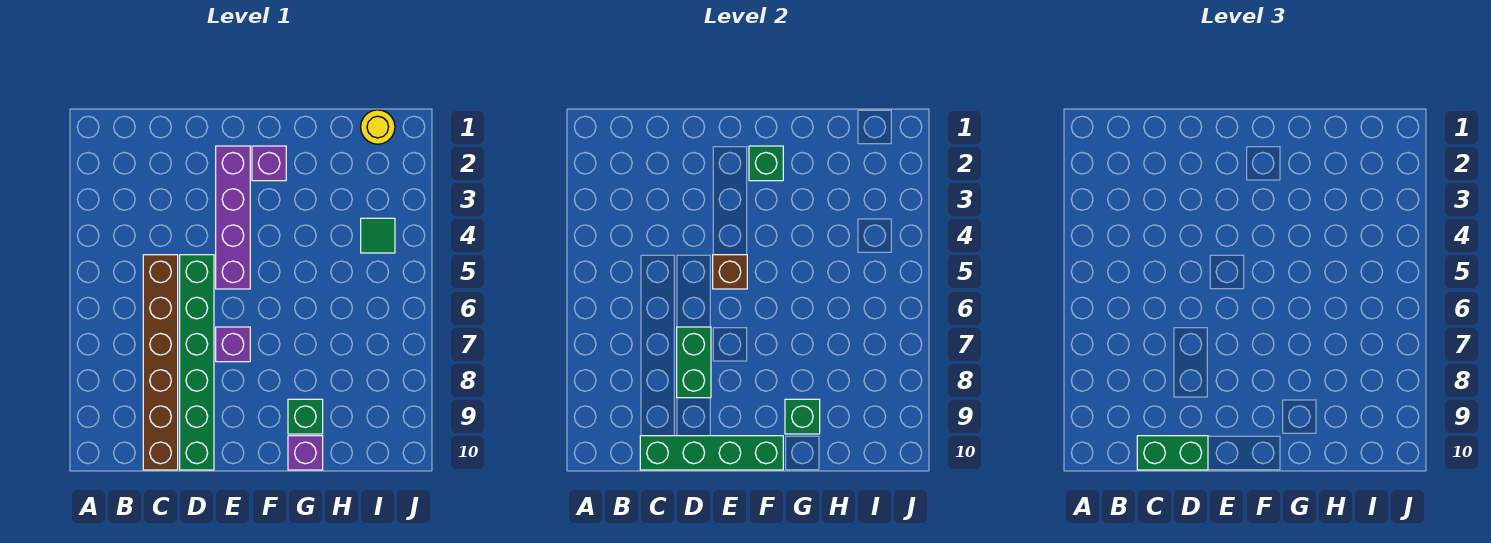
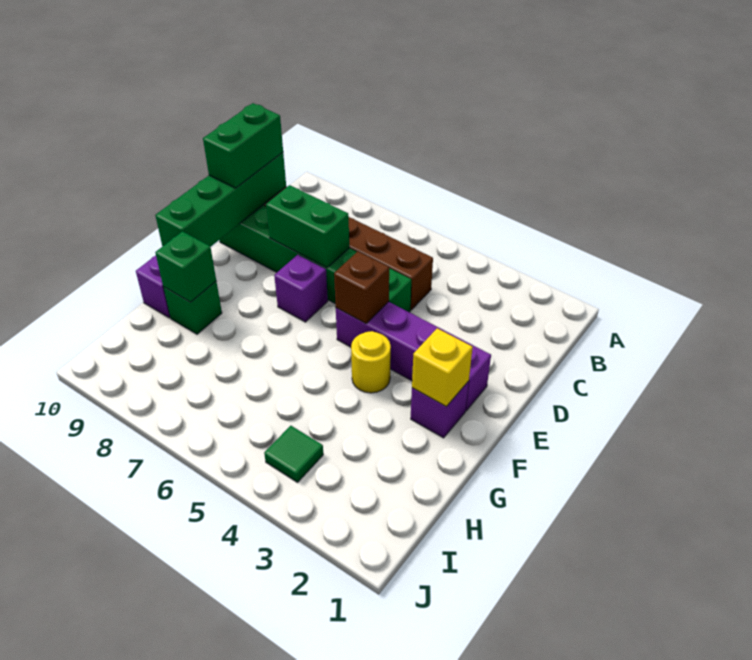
green 1x1 brick [749,146,783,181] -> yellow 1x1 brick [412,328,473,407]
yellow 1x1 round brick [361,110,395,144] -> yellow 1x1 round brick moved to [351,331,391,393]

